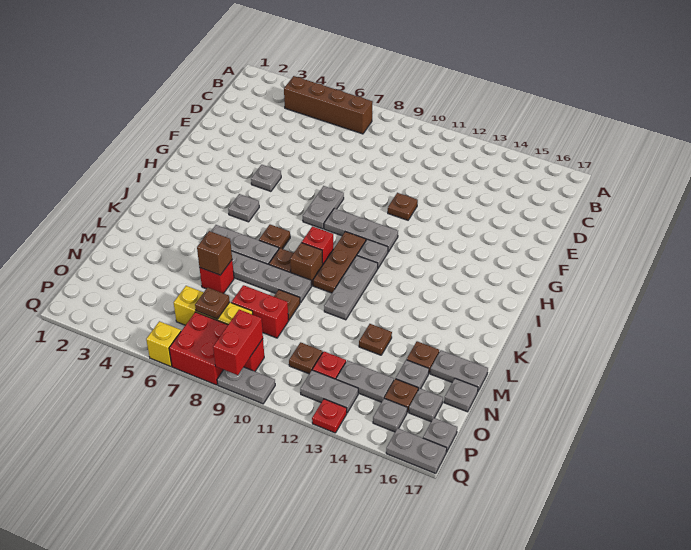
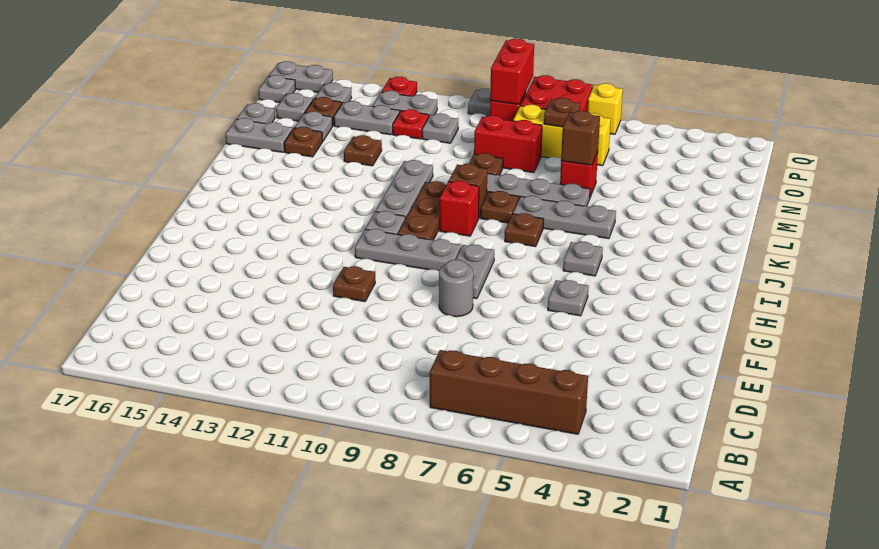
none -> grey 1x1 round brick [439,260,473,317]
brown 1x1 plate [289,342,323,374] -> grey 1x1 plate [422,114,458,143]

